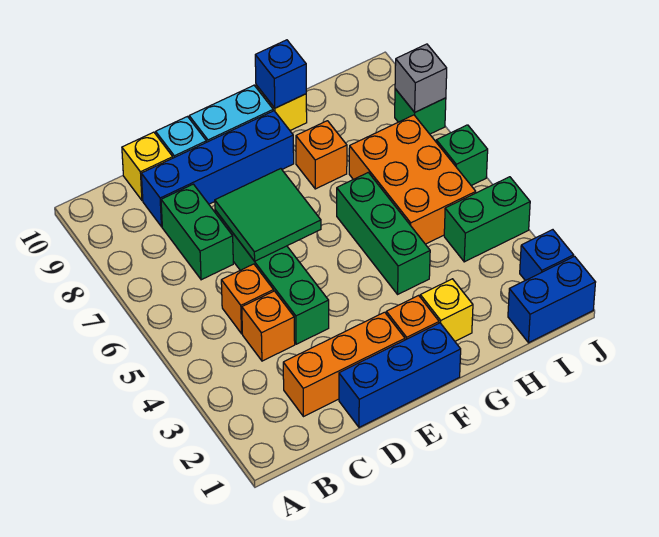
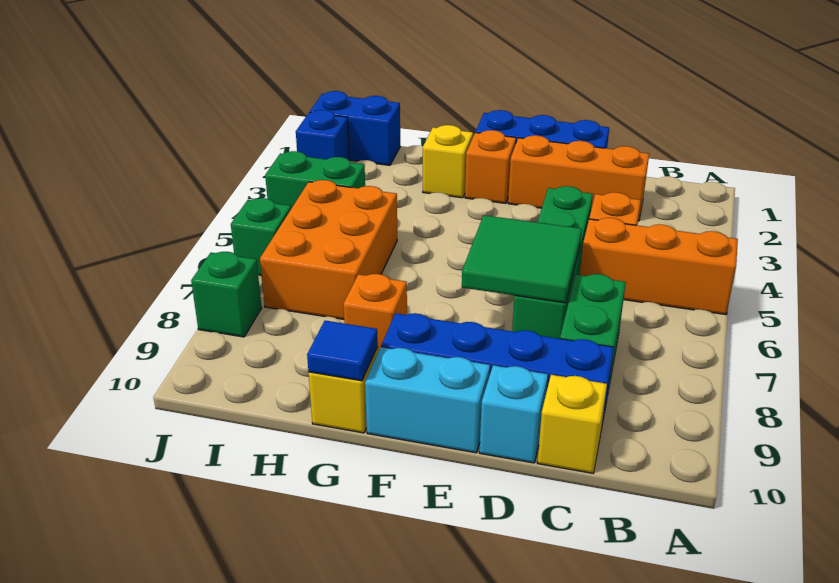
orange 1x1 brick [221,264,274,334] -> orange 1x3 brick [580,218,738,315]
green 1x3 brick [337,172,430,294] -> none
blue 1x1 brick [255,40,306,108] -> blue 1x1 tile [307,321,378,381]
grey 1x1 brick [395,44,447,112] -> none

